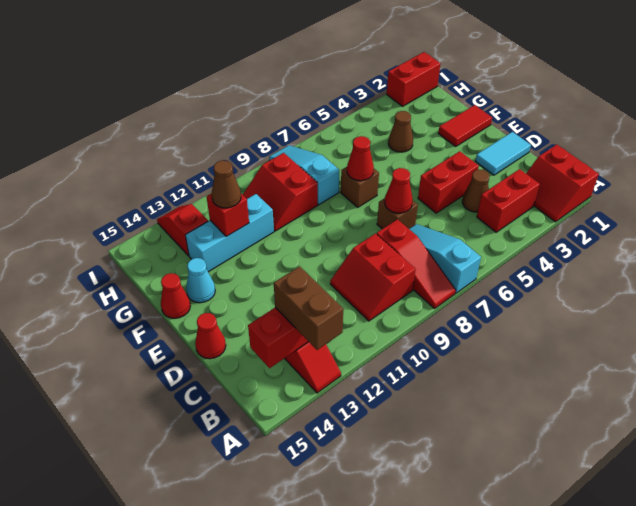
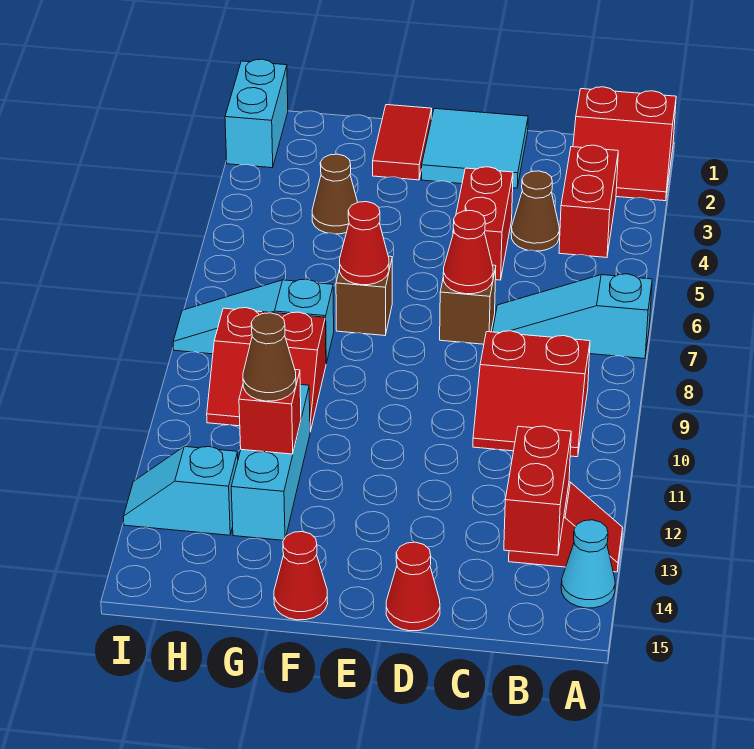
red 1x3 slope [377,219,456,308] -> none
brown 1x2 brick [274,266,343,350] -> none
cyan 1x2 tile [475,132,531,175] -> cyan 2x2 tile [422,109,528,188]
cyan 1x1 cone [186,258,215,303] -> cyan 1x1 cone moved to [561,520,615,608]
red 1x2 slope [157,204,208,256] -> cyan 1x2 slope [123,447,238,535]
red 1x2 brick [387,52,440,106] -> cyan 1x2 brick [225,59,288,168]

